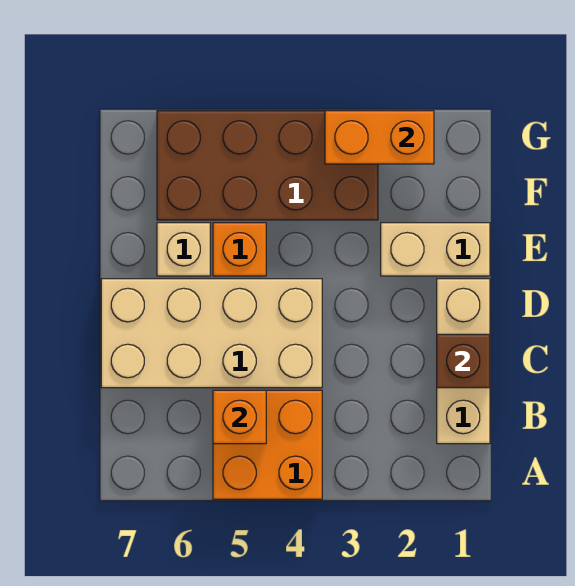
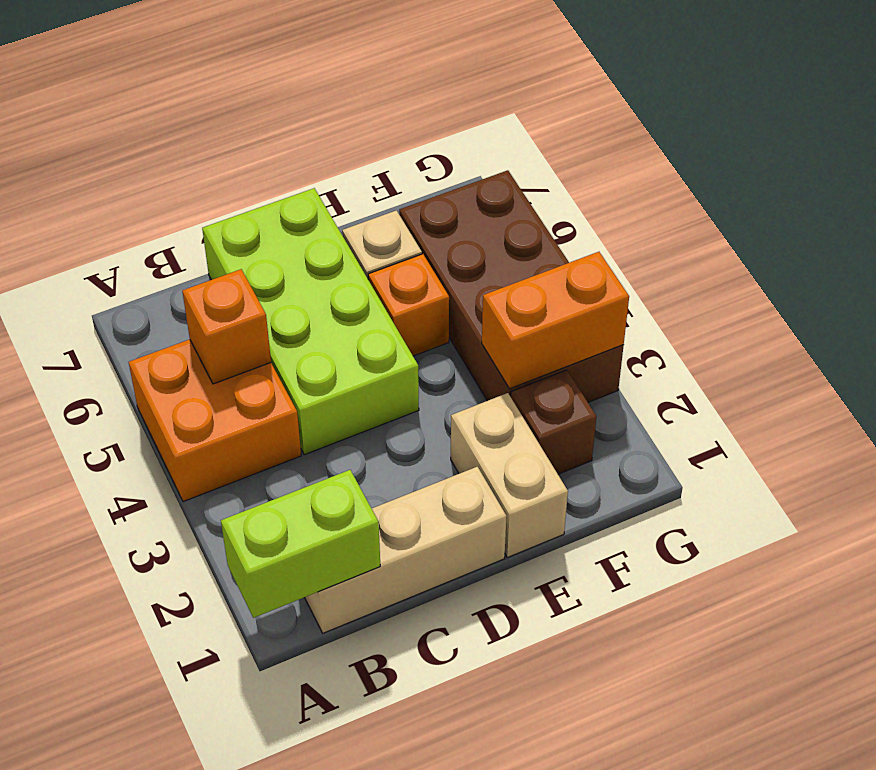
none -> lime 1x2 brick [221,470,380,618]
brown 1x1 brick [437,334,490,388] -> brown 1x1 brick moved to [511,370,596,474]
tan 2x4 brick [101,279,322,388] -> lime 2x4 brick [202,188,419,455]
orange 1x2 brick [325,111,434,164] -> orange 1x2 brick turned to [482,252,629,389]

